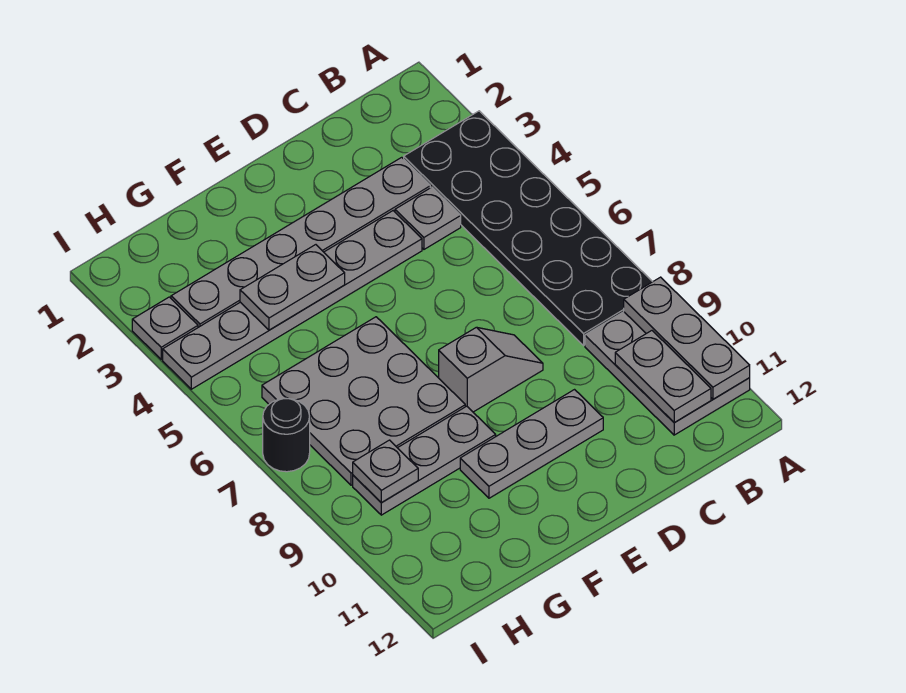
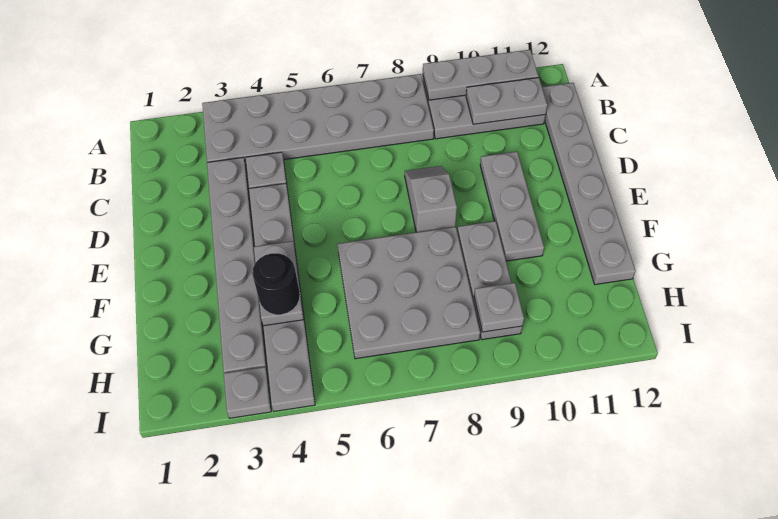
black 2x6 plate [404,111,652,345] -> grey 2x6 plate [202,74,434,165]
none -> grey 1x6 plate [542,83,636,285]
black 1x1 round brick [263,398,310,472] -> black 1x1 round brick moved to [252,253,300,315]

